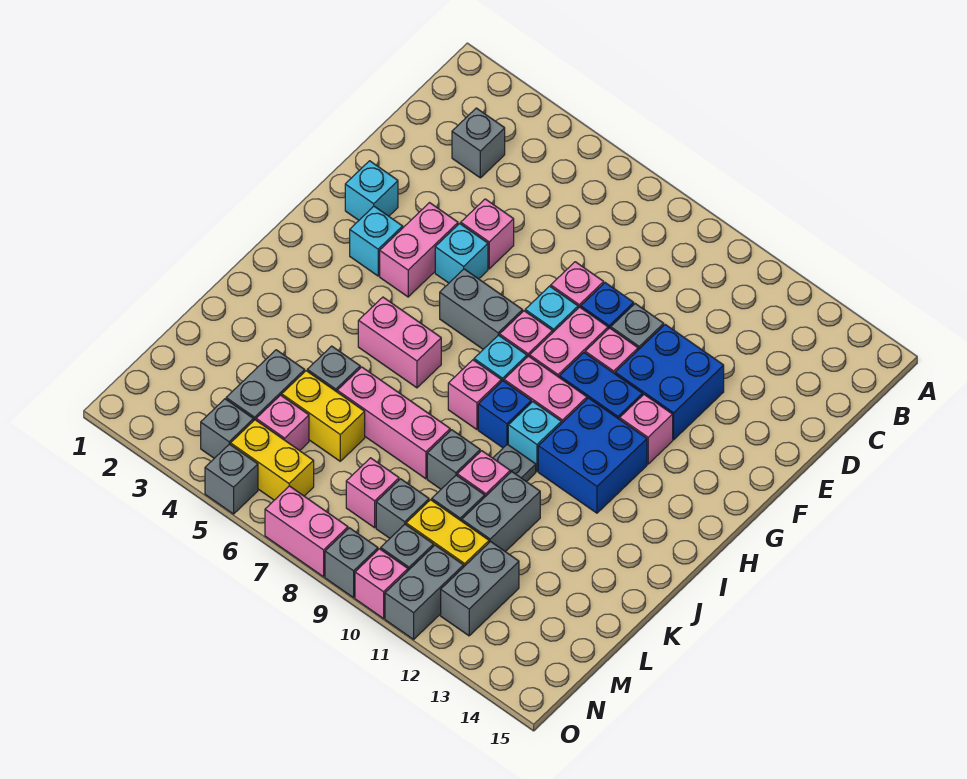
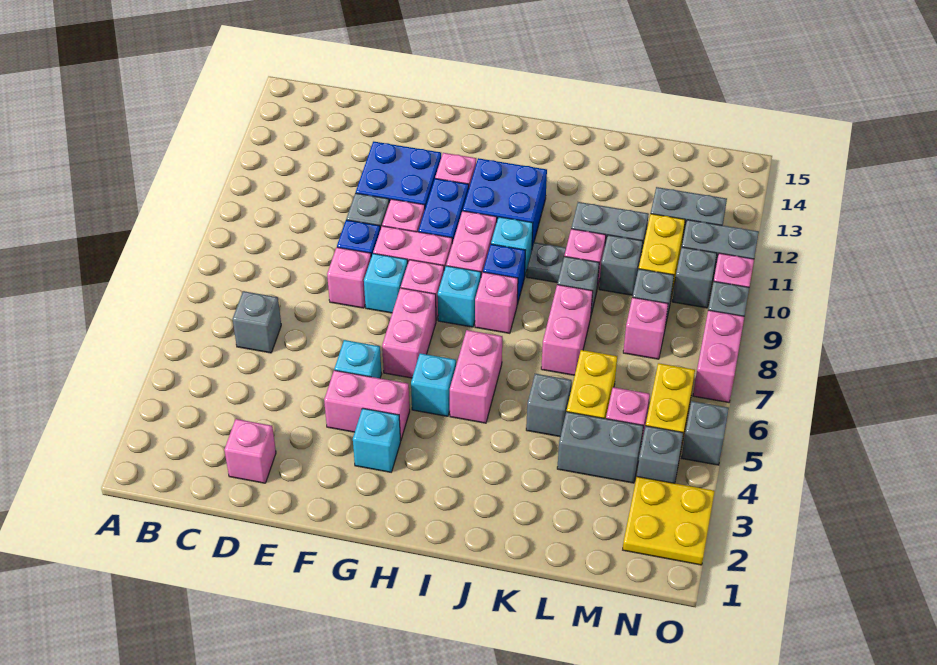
grey 1x1 brick [452,108,505,178] -> grey 1x1 brick moved to [233,291,281,353]
pink 1x1 brick [461,199,514,269] -> pink 1x1 brick moved to [224,419,276,483]
cyan 1x1 brick [345,161,398,220] -> cyan 1x1 brick moved to [411,353,456,416]
grey 1x2 brick [440,269,523,349] -> pink 1x2 brick [382,288,436,378]
pink 1x3 brick [337,367,450,479] -> pink 1x2 brick [541,285,593,375]
none -> yellow 2x2 plate [623,477,715,565]

